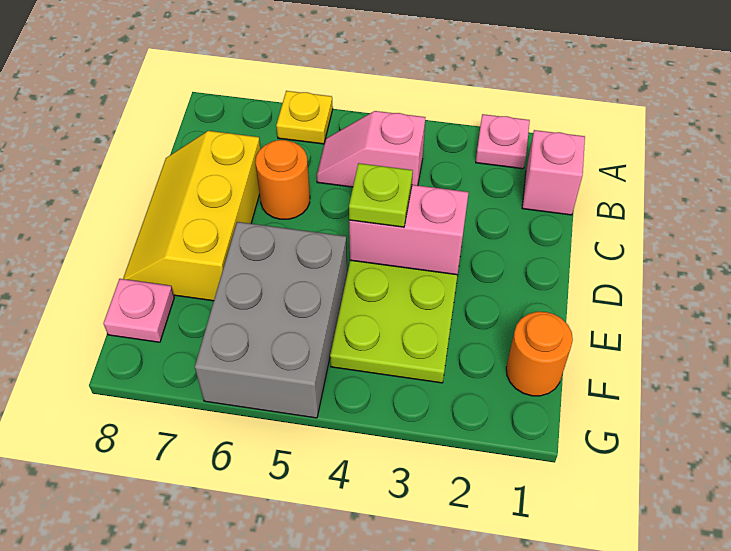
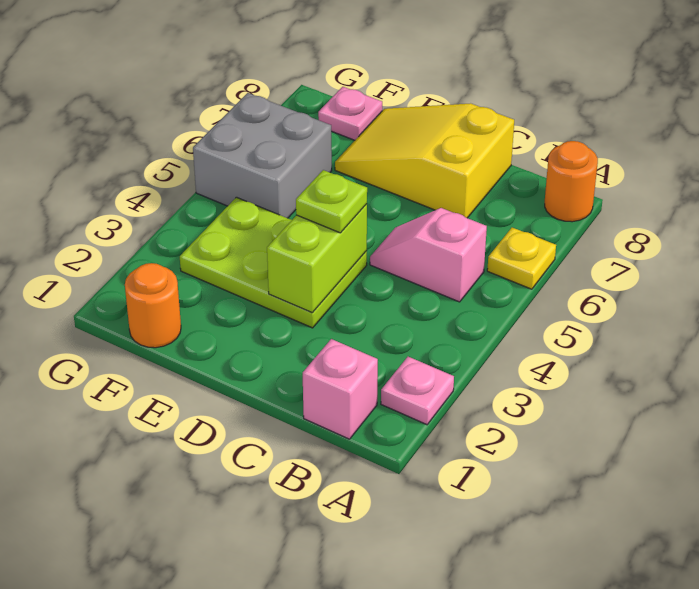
pink 1x2 slope [317,111,425,187] -> pink 1x2 slope turned to [370,208,487,302]
orange 1x1 round brick [255,140,310,219] -> orange 1x1 round brick moved to [545,141,598,222]
yellow 2x3 slope [123,131,261,301] -> yellow 2x3 slope turned to [335,103,514,218]
pink 1x2 brick [349,185,469,275] -> lime 1x2 brick [267,204,367,313]
grey 2x3 brick [195,222,347,418] -> grey 2x2 brick [193,93,332,218]

